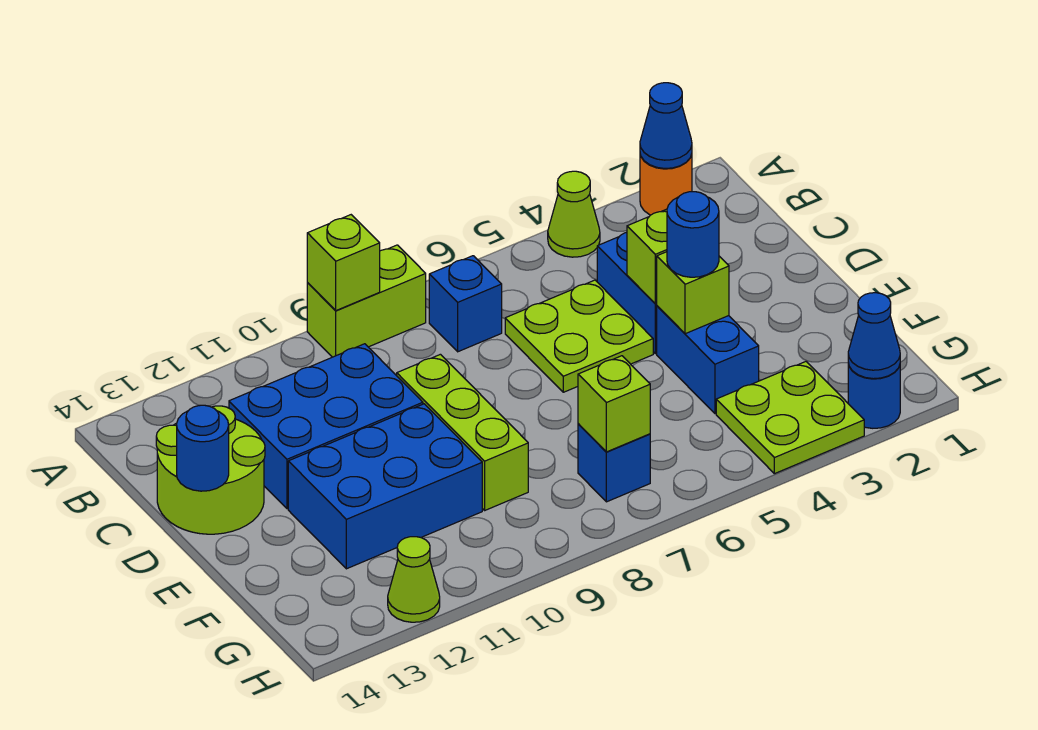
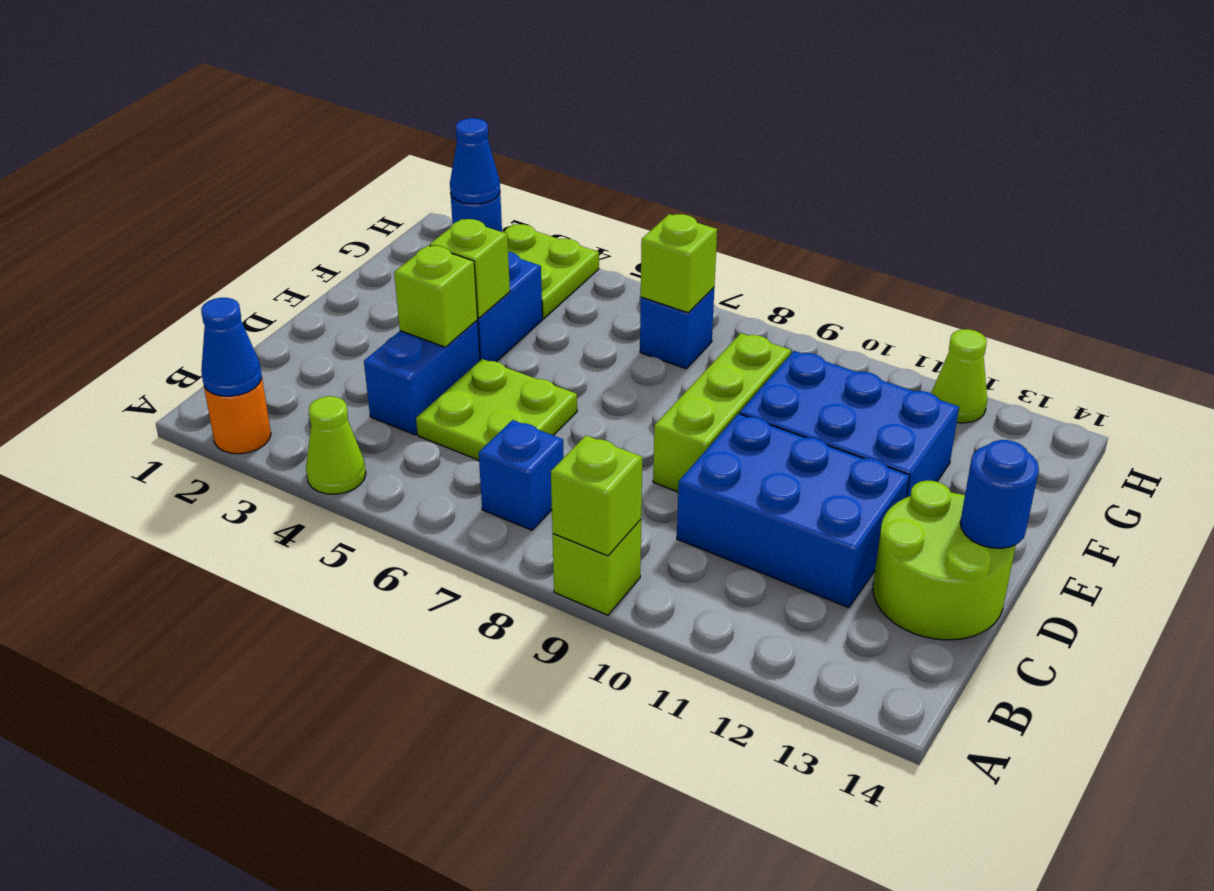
lime 1x2 brick [307,245,426,357] -> lime 1x1 brick [553,520,641,615]
blue 1x1 round brick [667,192,719,277] -> none

